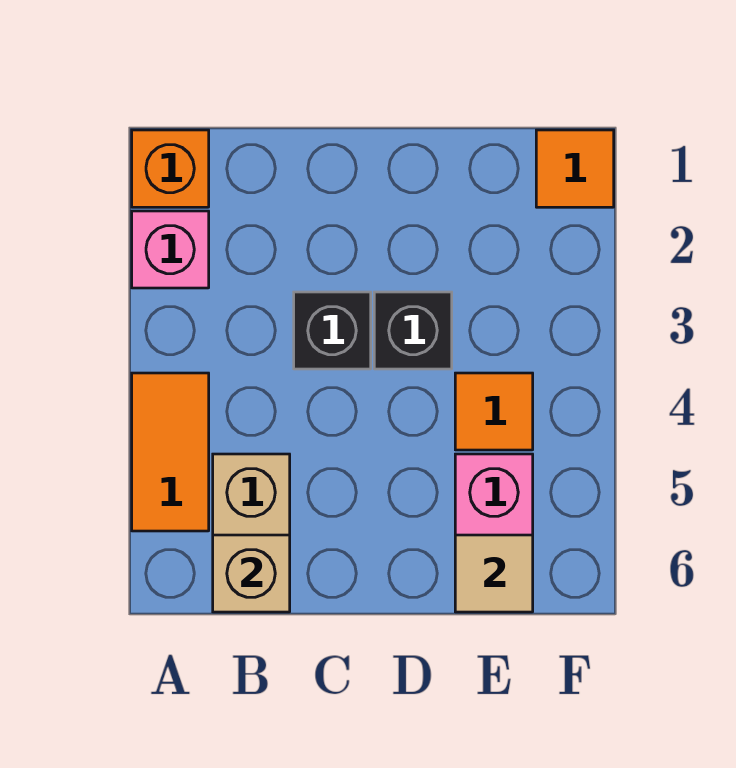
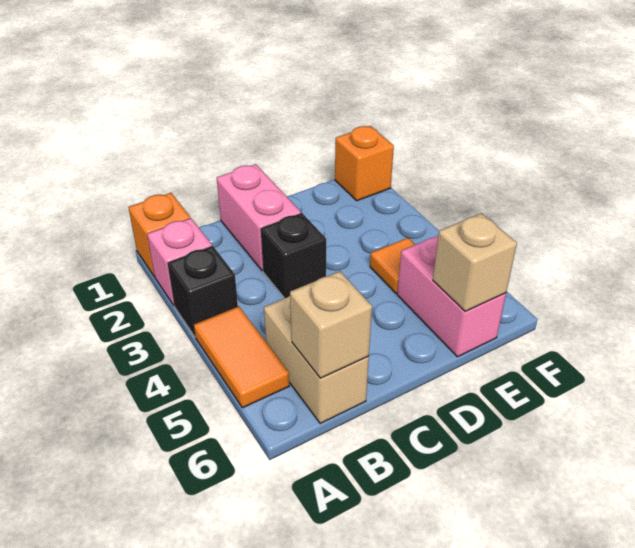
none -> pink 1x2 brick [217,164,301,271]
black 1x1 brick [374,292,452,369] -> black 1x1 brick moved to [167,246,238,337]
tan 1x1 tile [455,535,533,612] -> tan 1x1 brick [433,213,517,311]
orange 1x1 tile [536,130,614,207] -> orange 1x1 brick [335,126,394,201]

